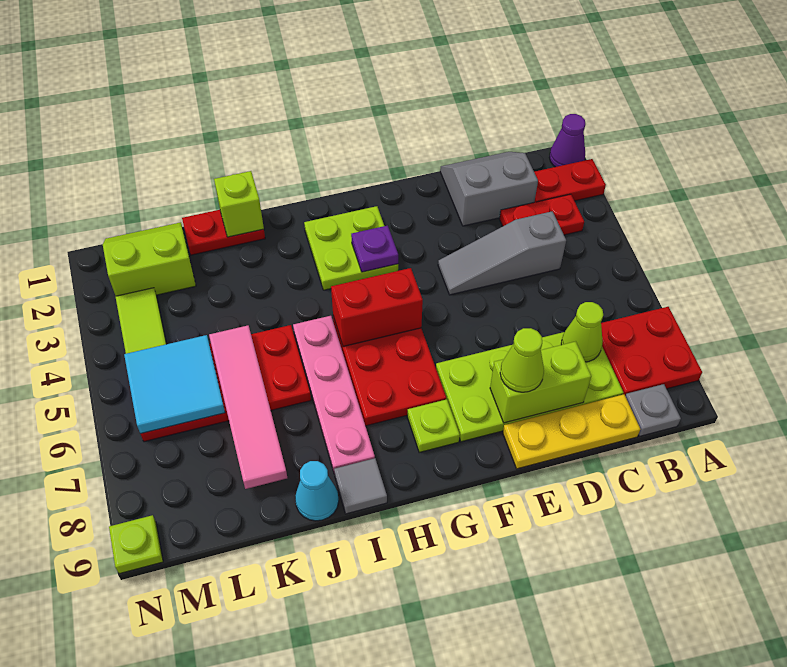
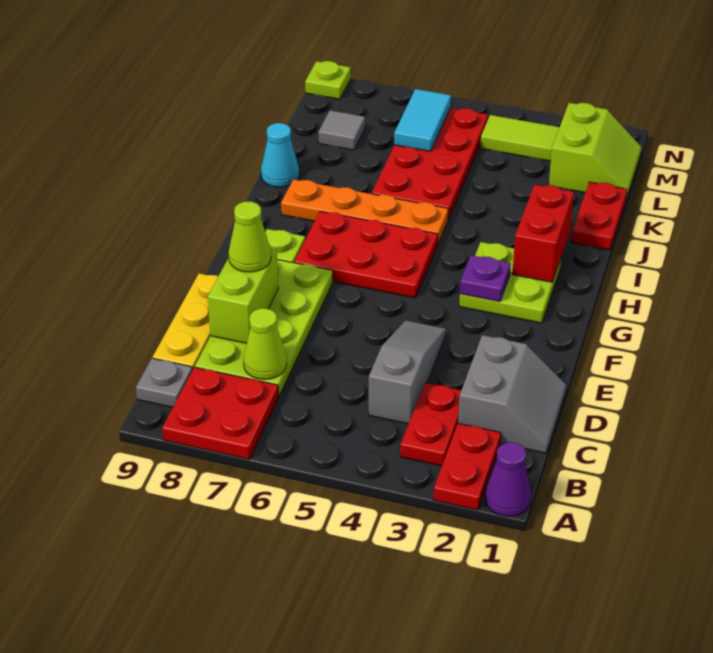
red 1x2 brick [331,268,423,347] -> red 1x2 brick moved to [512,185,574,282]
pink 1x4 plate [293,316,375,474] -> orange 1x4 plate [281,179,448,245]
grey 1x1 tile [334,458,387,514] -> grey 1x1 tile moved to [318,110,365,150]
lime 1x1 brick [214,171,264,237] -> none
pink 1x4 tile [209,325,287,489] -> none
cyan 2x2 tile [124,335,225,434] -> cyan 1x2 tile [394,89,451,151]

